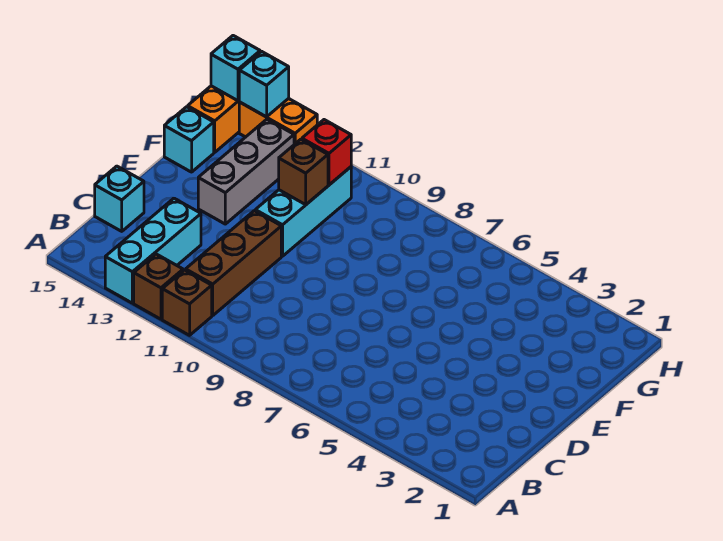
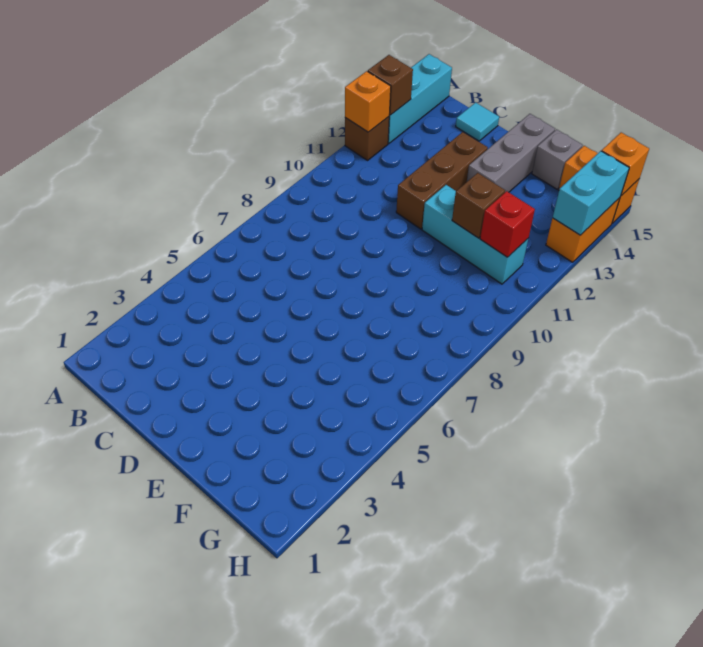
brown 1x1 brick [162,270,212,335] -> brown 1x1 brick moved to [368,55,413,115]
none -> orange 1x1 brick [345,71,391,132]
cyan 1x3 brick [105,198,201,303] -> cyan 1x3 brick turned to [388,54,452,143]
brown 1x3 brick [186,211,281,315] -> brown 1x3 brick turned to [396,132,488,229]
cyan 1x1 brick [95,166,144,231] -> cyan 1x1 tile [456,102,499,141]
grey 1x3 brick [198,119,294,224] -> grey 1x3 brick turned to [467,114,555,192]
cyan 1x1 brick [164,107,214,172] -> grey 1x1 brick [532,129,583,189]
cyan 1x1 brick [239,51,289,117] -> cyan 1x2 brick [553,151,629,235]
cyan 1x1 brick [211,36,260,101] -> orange 1x1 brick [602,132,649,196]

